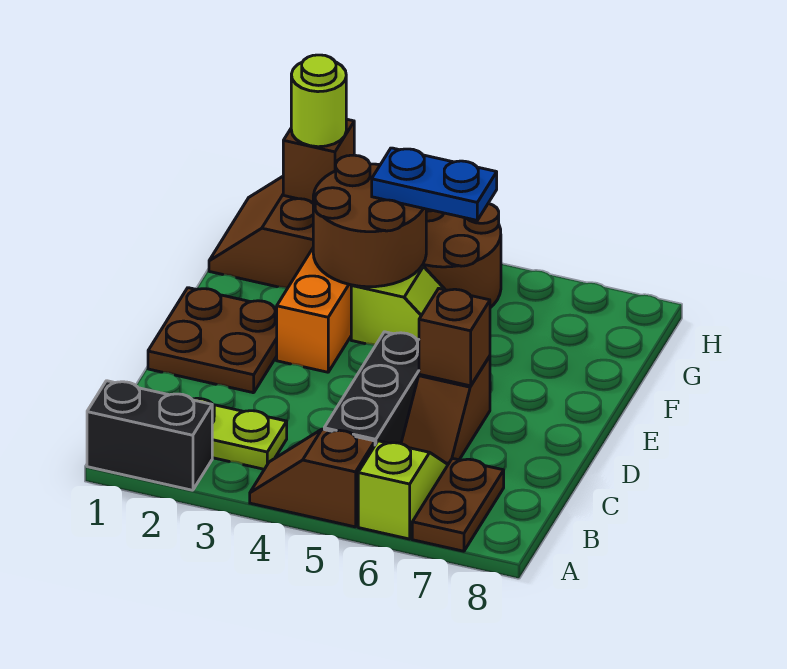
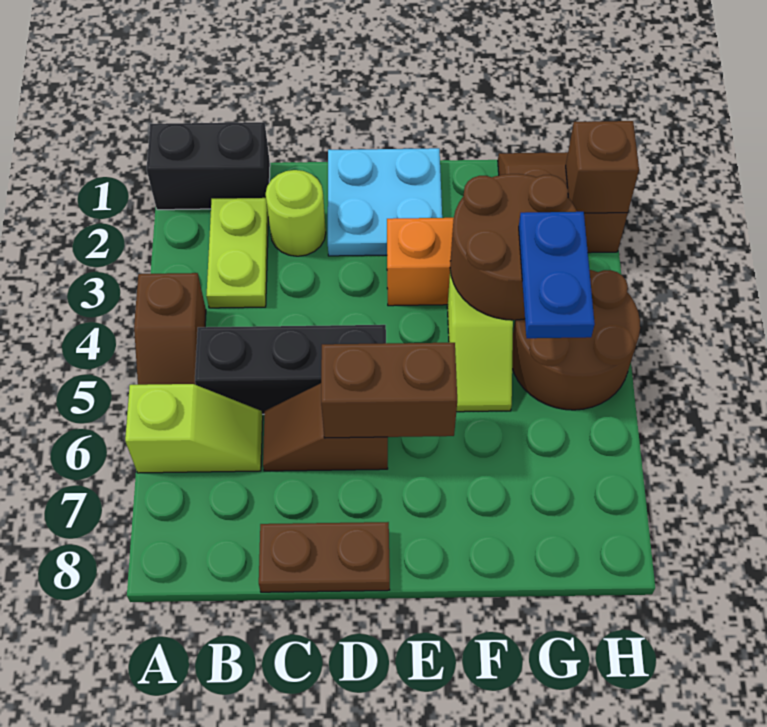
black 1x2 brick [87,381,212,490] -> black 1x2 brick turned to [147,122,270,210]
brown 1x2 slope [250,429,375,527] -> brown 1x2 slope turned to [134,273,206,385]
brown 1x2 plate [412,458,504,551] -> brown 1x2 plate moved to [259,522,390,592]
brown 2x2 plate [148,288,277,393] -> cyan 2x2 plate [328,148,442,256]
brown 1x1 brick [419,288,490,386] -> brown 1x2 brick [321,343,457,438]
lime 1x1 round brick [291,55,346,147] -> lime 1x1 round brick moved to [266,170,326,256]

